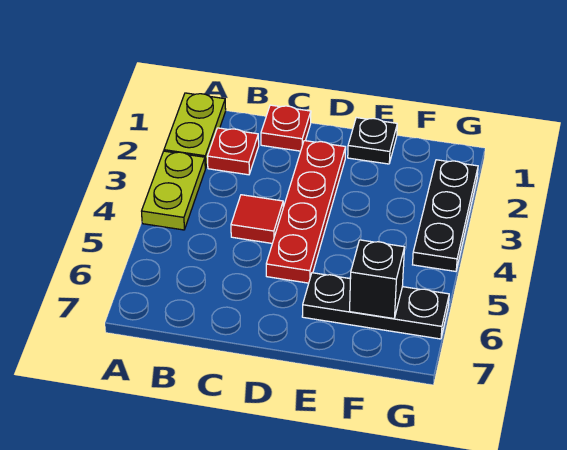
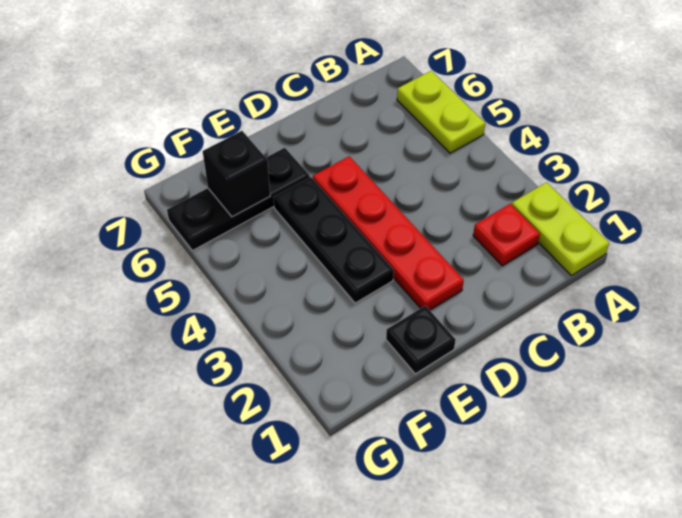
lime 1x2 plate [142,151,205,230] -> lime 1x2 plate moved to [397,71,485,153]
red 1x1 plate [261,105,311,151] -> none
red 1x1 tile [231,195,283,243] -> none
black 1x3 plate [413,160,478,271] -> black 1x3 plate moved to [274,177,394,303]

